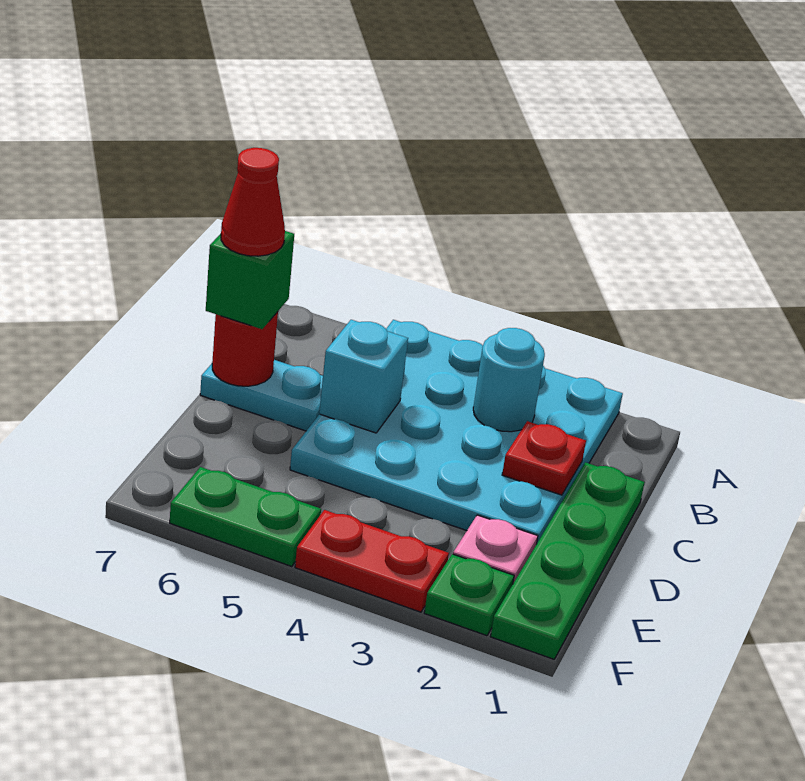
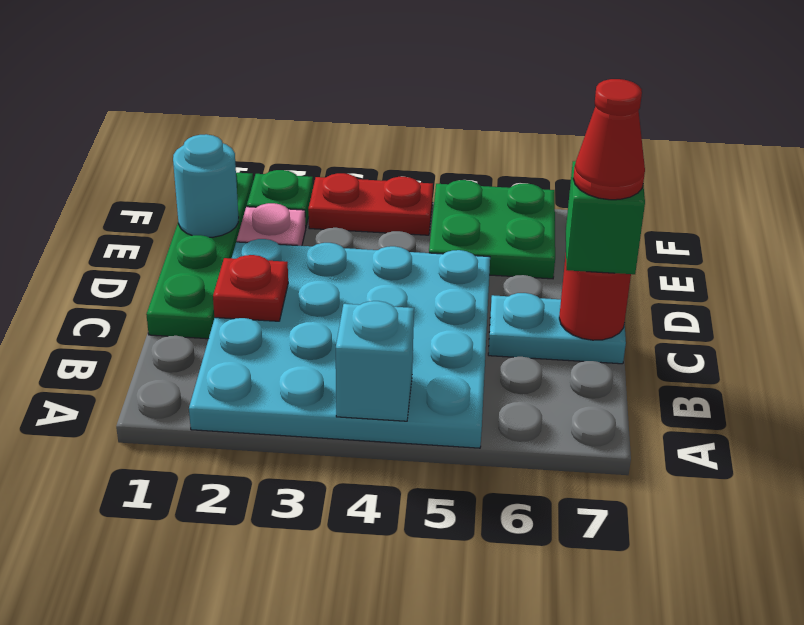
cyan 1x1 round brick [473,328,545,432] -> cyan 1x1 round brick moved to [173,134,239,237]
cyan 1x1 brick [319,320,408,433] -> cyan 1x1 brick moved to [336,301,414,421]
green 1x2 plate [170,467,321,567] -> green 2x2 plate [429,180,555,279]

